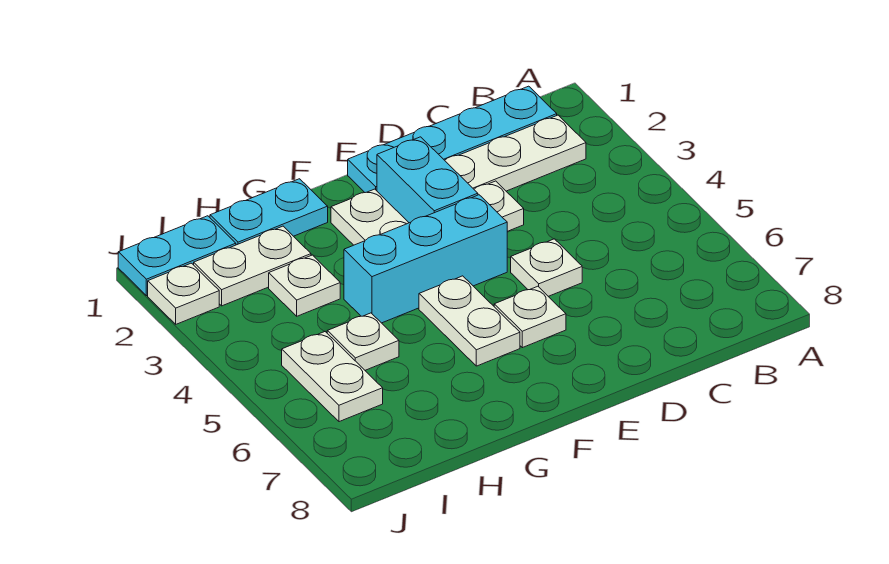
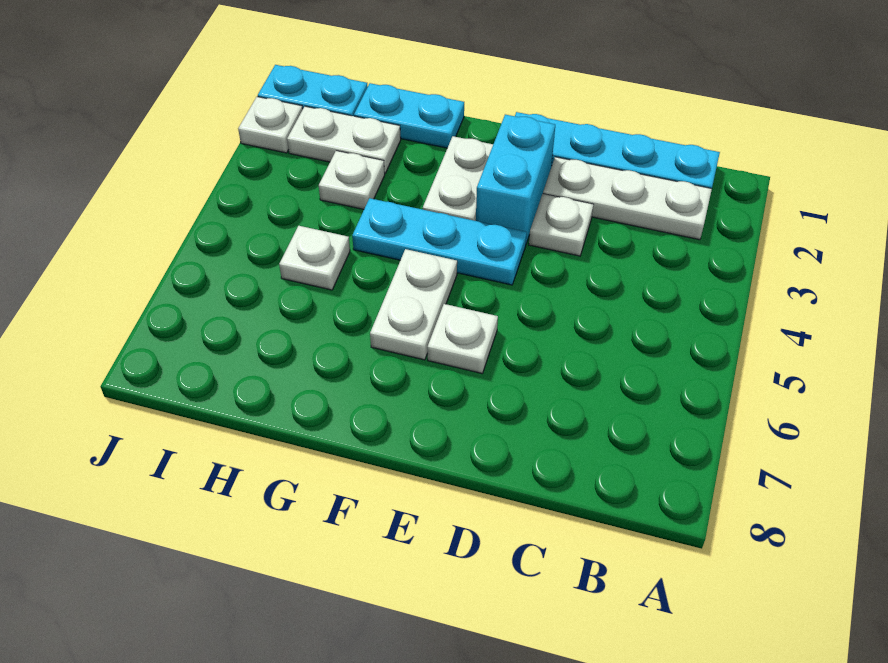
white 1x1 plate [511,239,582,296] -> none
cyan 1x3 brick [344,195,507,323] -> cyan 1x3 plate [352,198,527,285]
white 1x2 plate [282,332,383,422] -> none

